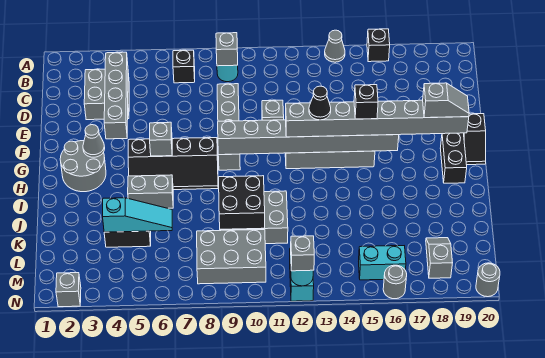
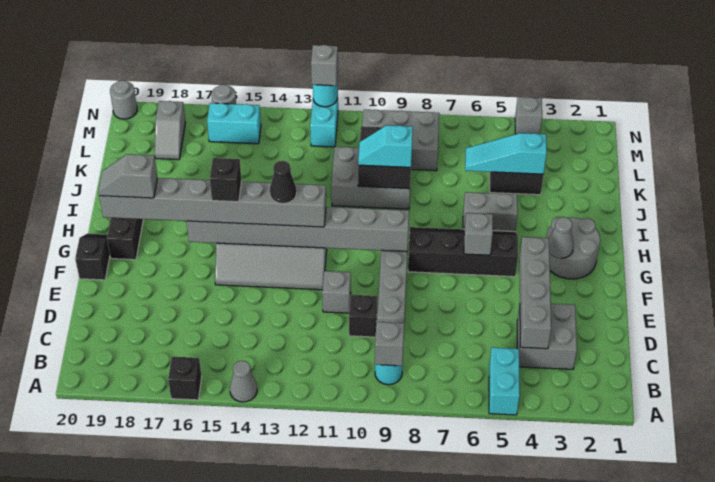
none -> cyan 1x2 brick [489,347,520,415]
black 1x1 brick [173,50,195,83] -> black 1x1 brick moved to [349,295,377,337]
none -> cyan 1x2 slope [358,125,413,167]
grey 1x1 brick [56,273,81,307] -> grey 1x1 brick moved to [515,97,542,134]

